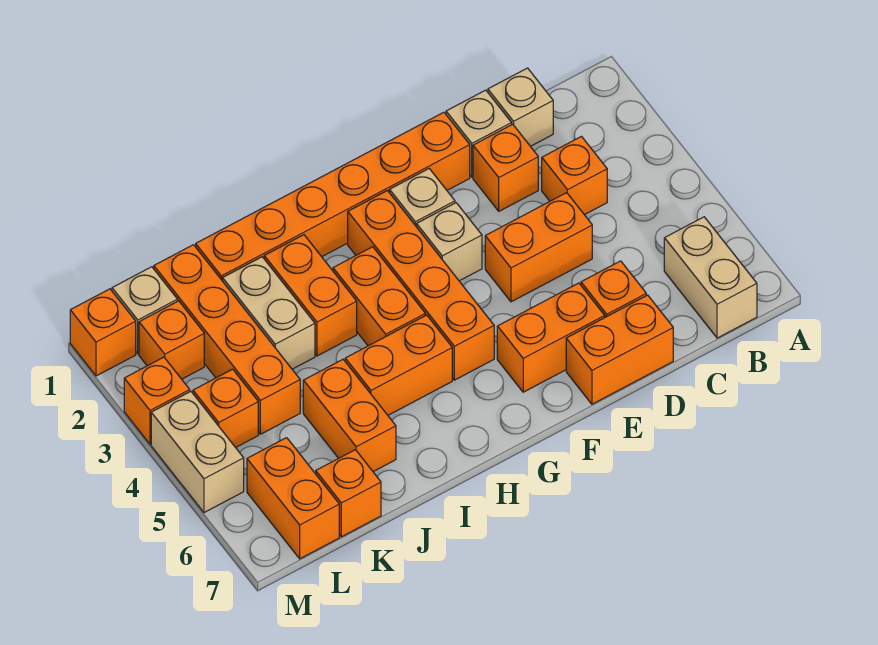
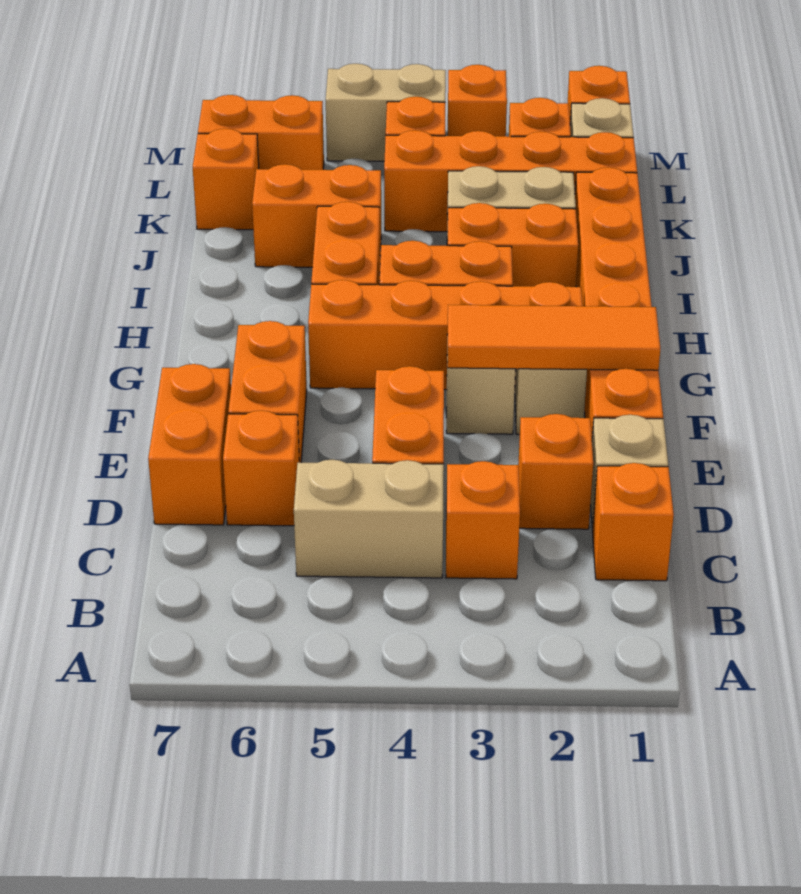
tan 1x2 brick [664,217,757,338] -> tan 1x2 brick moved to [294,460,444,578]
tan 1x1 brick [488,68,553,146] -> orange 1x1 brick [592,463,674,581]
none -> orange 1x3 tile [447,305,660,370]

